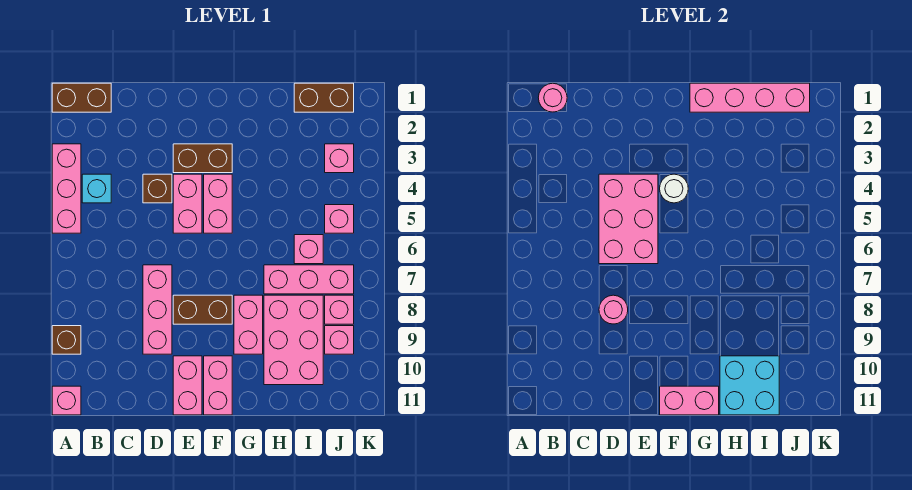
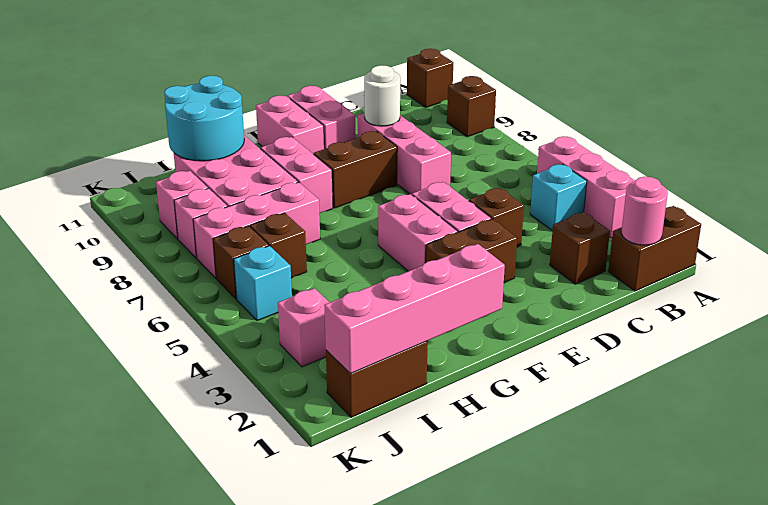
pink 1x1 brick [52,386,81,415] -> brown 1x1 brick [407,49,453,107]
none -> brown 1x1 brick [550,212,610,284]
pink 2x3 brick [599,174,658,264] -> none
pink 1x1 round brick [599,295,628,324] -> none
white 1x1 round brick [660,174,688,203] -> white 1x1 round brick moved to [364,65,400,126]
pink 1x2 brick [660,386,719,415] -> none
cyan 2x2 brick [720,356,779,415] -> cyan 2x2 round brick [164,76,244,161]
pink 1x1 brick [294,235,323,264] -> brown 1x1 brick [250,213,307,278]
pink 1x1 brick [325,205,354,233] -> cyan 1x1 brick [234,246,292,321]
none -> brown 1x1 brick [213,226,269,299]

